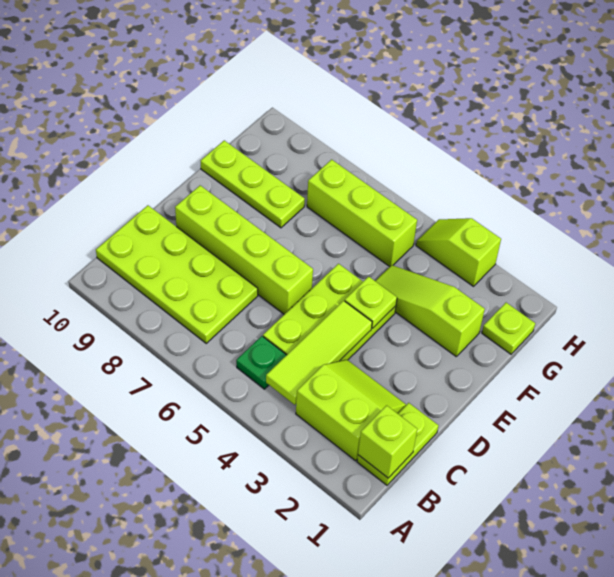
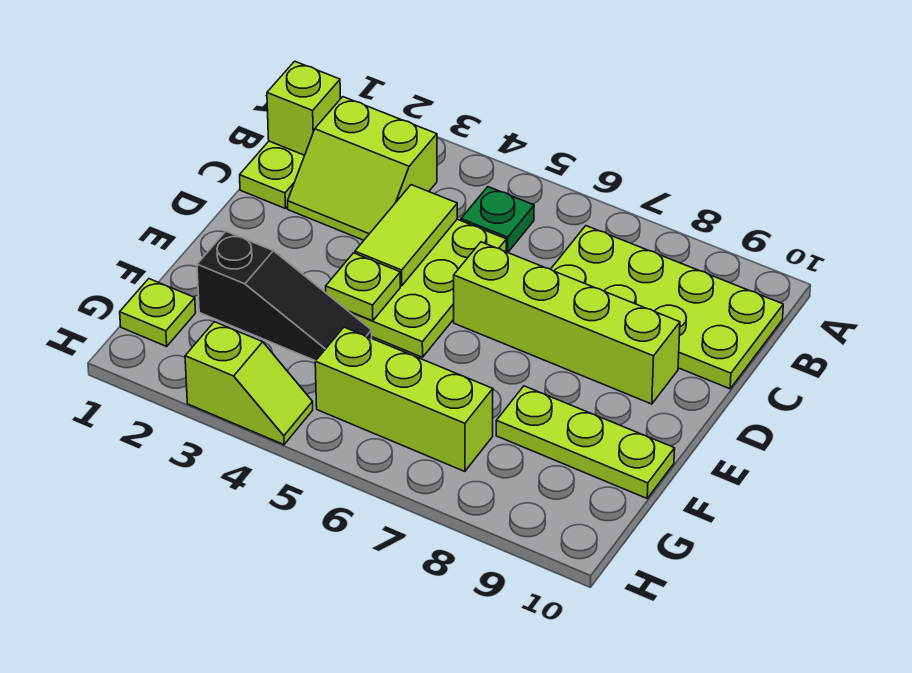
lime 1x3 tile [266,301,372,405] -> lime 1x2 tile [355,185,457,286]
lime 1x3 slope [376,265,485,356] -> black 1x3 slope [197,232,372,361]

